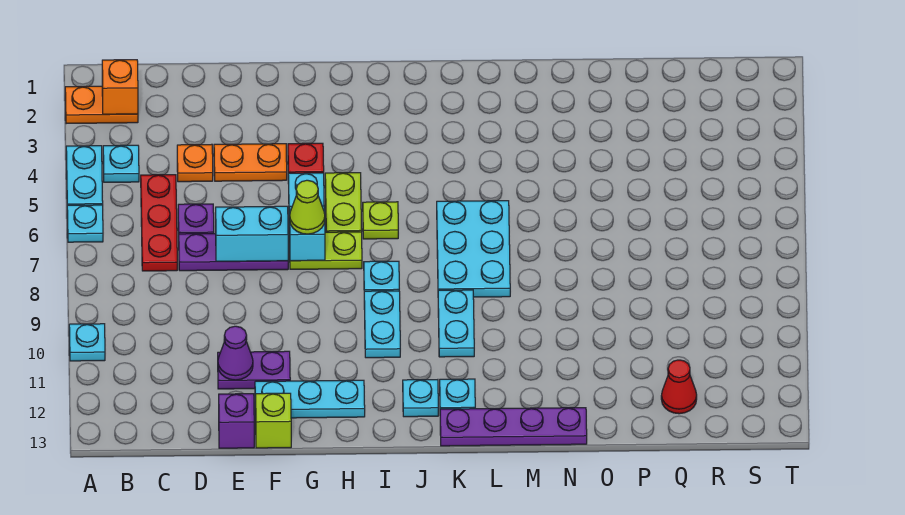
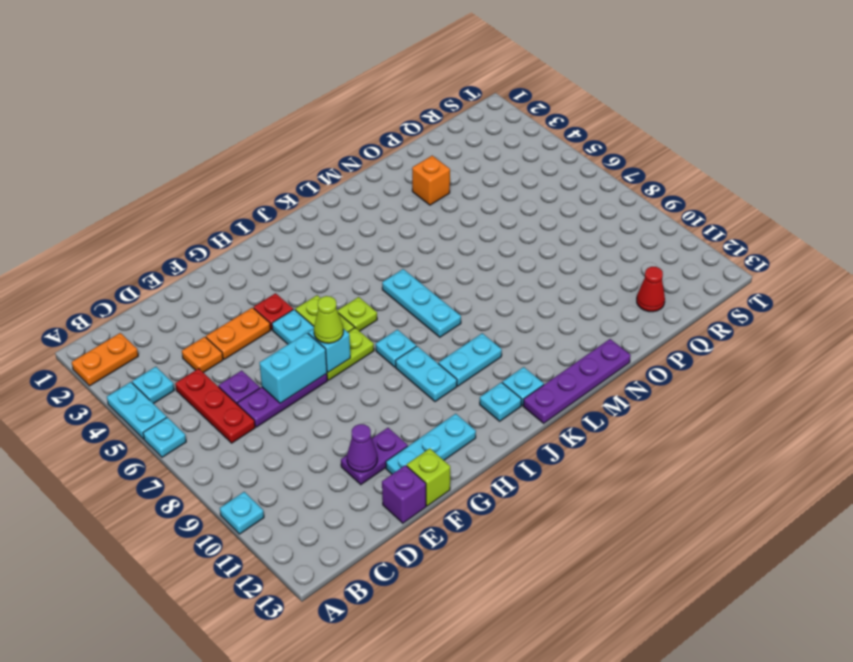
orange 1x1 brick [102,60,138,114] -> orange 1x1 brick moved to [412,156,450,205]
cyan 2x3 plate [437,201,510,297] -> cyan 1x3 plate [382,269,461,337]
cyan 1x2 plate [438,290,474,357] -> cyan 1x2 plate turned to [438,333,502,386]

